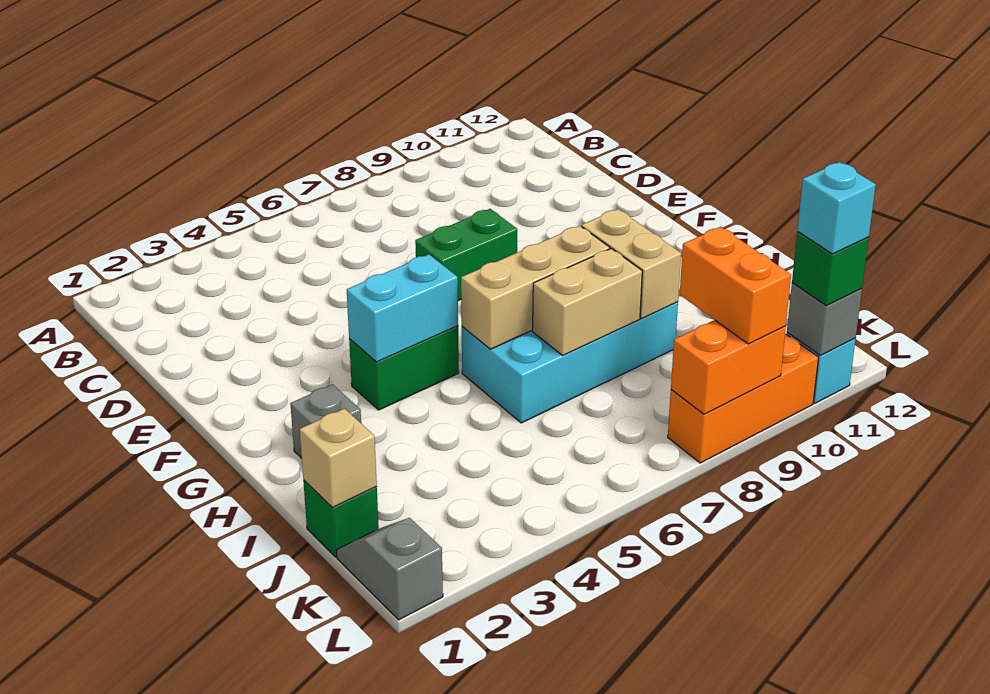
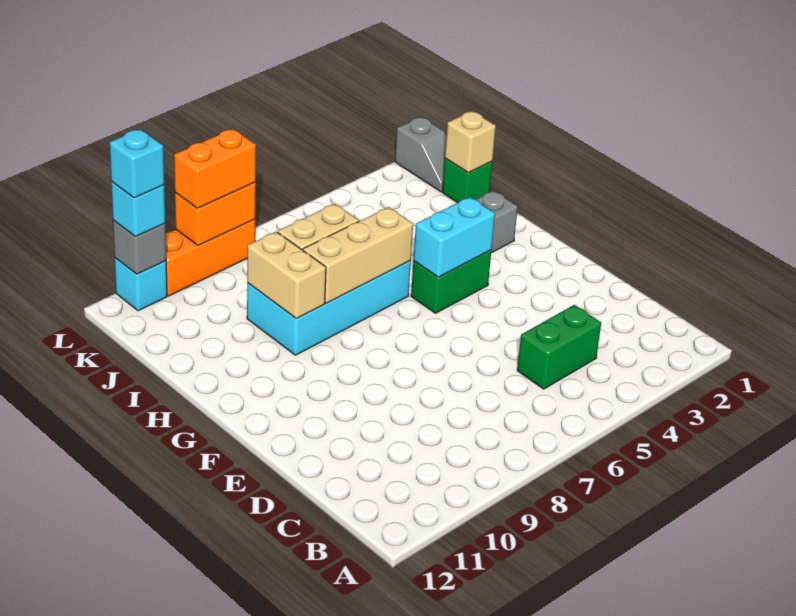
green 1x2 brick [415,209,517,301] -> green 1x2 brick moved to [517,305,601,389]
orange 1x2 brick [680,227,791,344] -> orange 1x2 brick turned to [174,129,256,208]
green 1x1 brick [792,232,869,306] -> cyan 1x1 brick [111,182,165,237]

